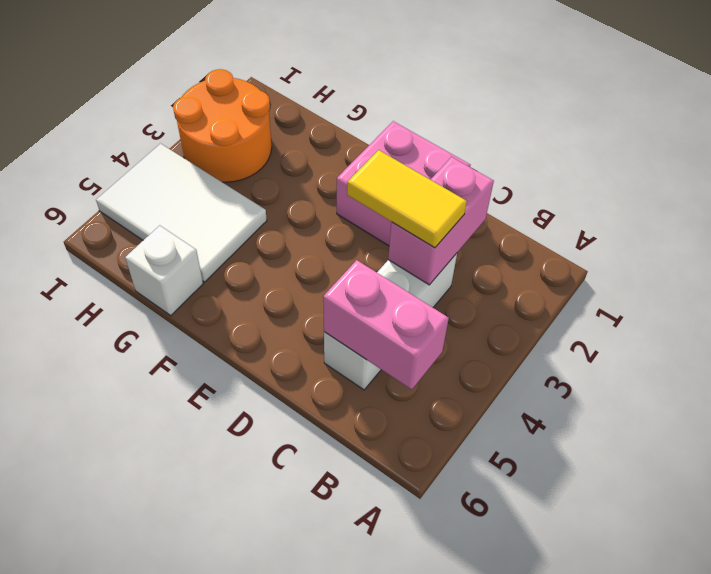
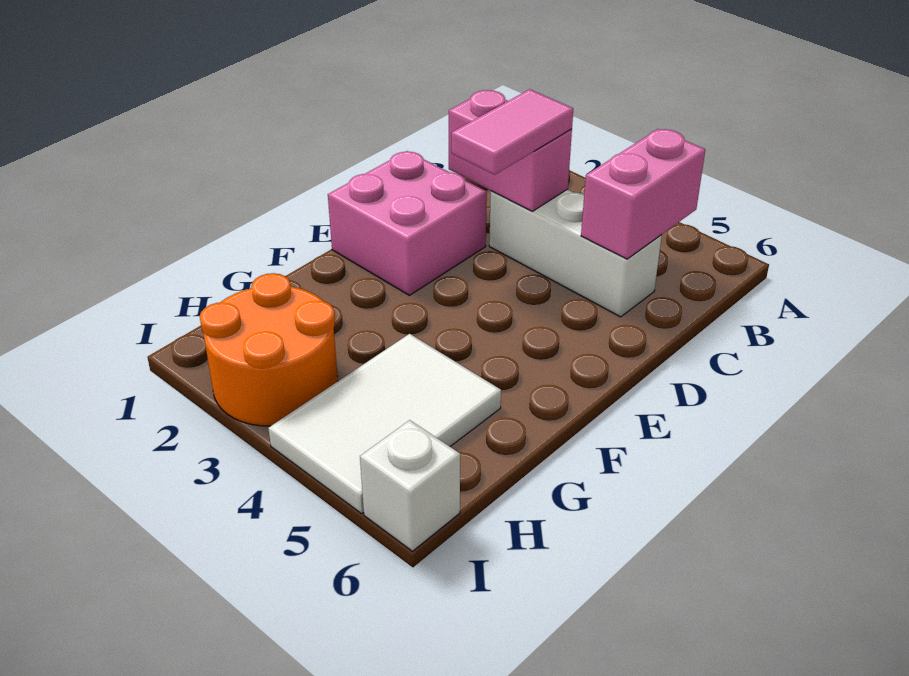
yellow 1x2 tile [347,150,467,248] -> pink 1x2 tile [451,89,573,175]
white 1x1 brick [125,225,203,316] -> white 1x1 brick moved to [360,420,460,551]

